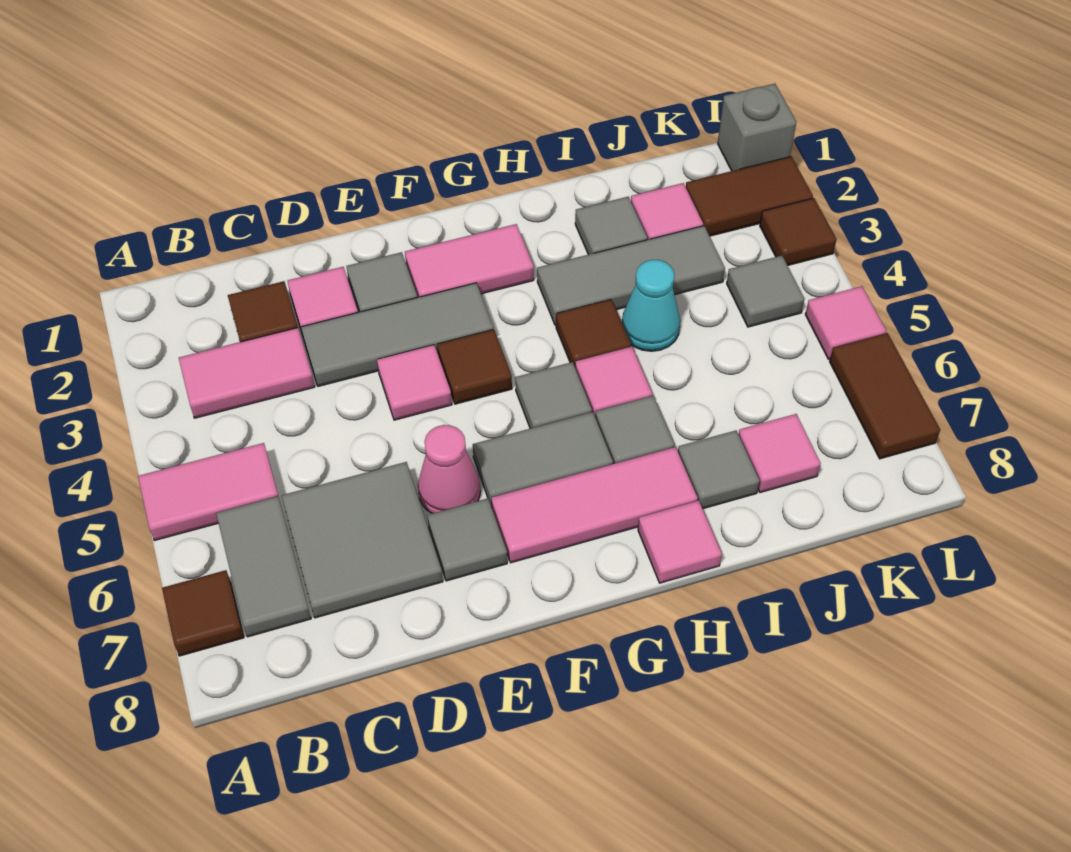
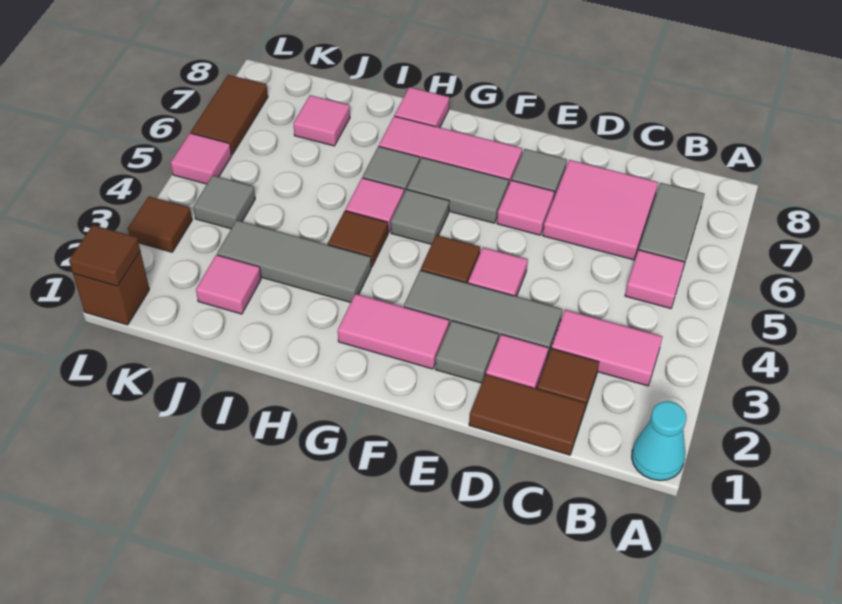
pink 1x2 tile [138,443,278,541] -> pink 1x1 tile [625,250,684,308]
brown 1x1 tile [162,570,244,656] -> brown 1x1 tile moved to [69,225,140,286]
grey 2x2 tile [282,462,443,618] -> pink 2x2 tile [543,160,658,260]
pink 1x1 cone [418,425,480,514] -> pink 1x1 tile [497,180,554,235]
grey 1x1 tile [575,197,647,255] -> none
cyan 1x1 cone [622,260,680,351] -> cyan 1x1 cone moved to [632,401,686,481]
grey 1x1 tile [678,430,760,509] -> none
brown 1x2 tile [686,157,813,236] -> brown 1x2 tile moved to [469,374,586,455]
grey 1x1 brick [718,84,796,171] -> brown 1x1 brick [73,251,149,325]

